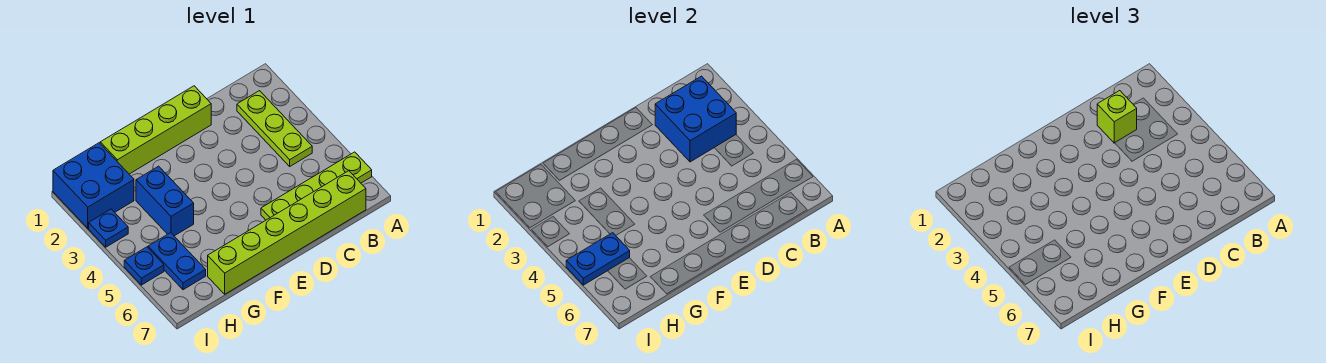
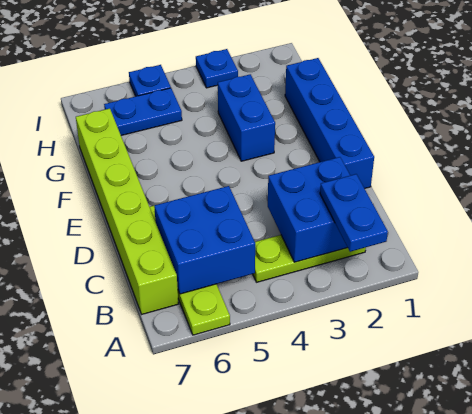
lime 1x1 brick [1097,91,1137,143] -> none
lime 1x4 brick [100,86,211,174] -> blue 1x4 brick [285,58,374,189]
blue 1x2 brick [136,166,194,236] -> blue 1x2 brick turned to [218,74,275,161]
blue 2x2 brick [53,143,134,228] -> blue 2x2 brick moved to [154,186,255,294]
blue 1x2 plate [566,233,630,285] -> blue 1x2 plate moved to [320,174,388,252]

